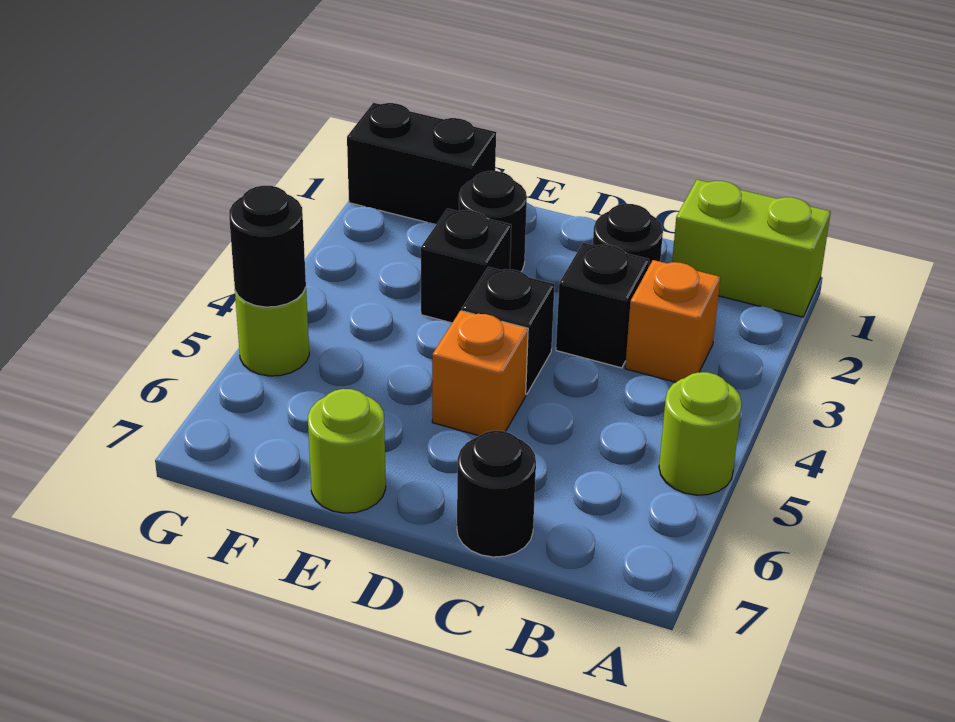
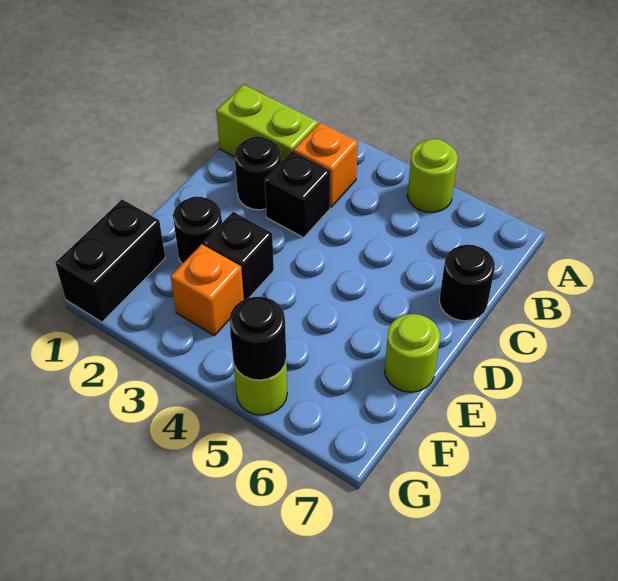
lime 1x2 brick [672,180,831,317] -> lime 1x2 brick turned to [216,85,318,162]
black 1x1 brick [462,267,555,394] -> none
orange 1x1 brick [432,311,528,436] -> orange 1x1 brick moved to [170,244,244,336]

